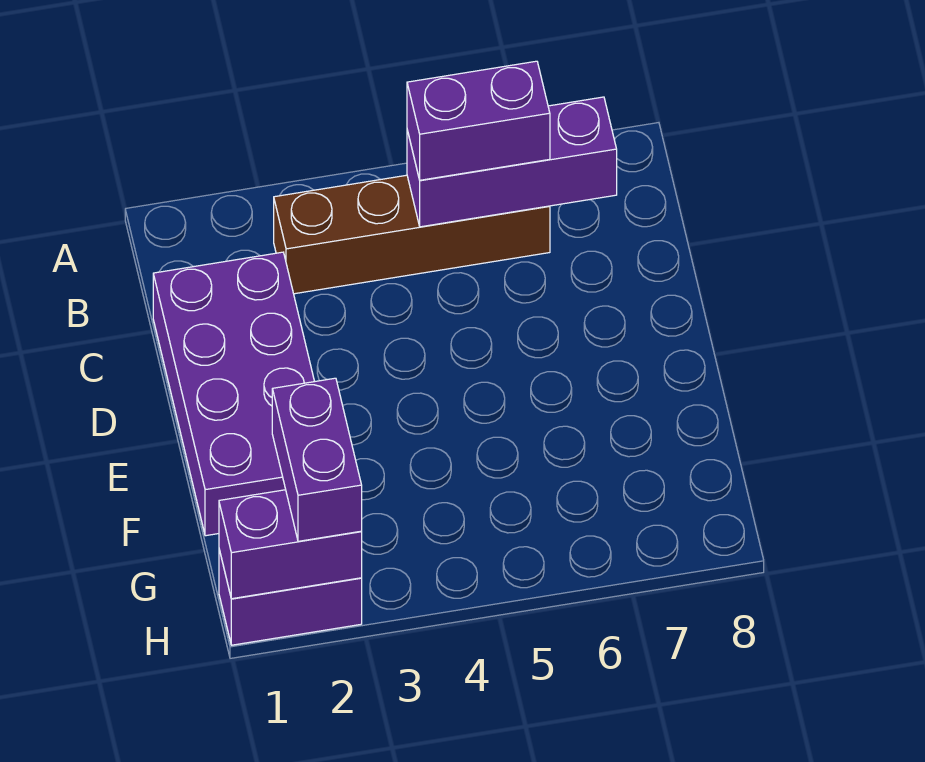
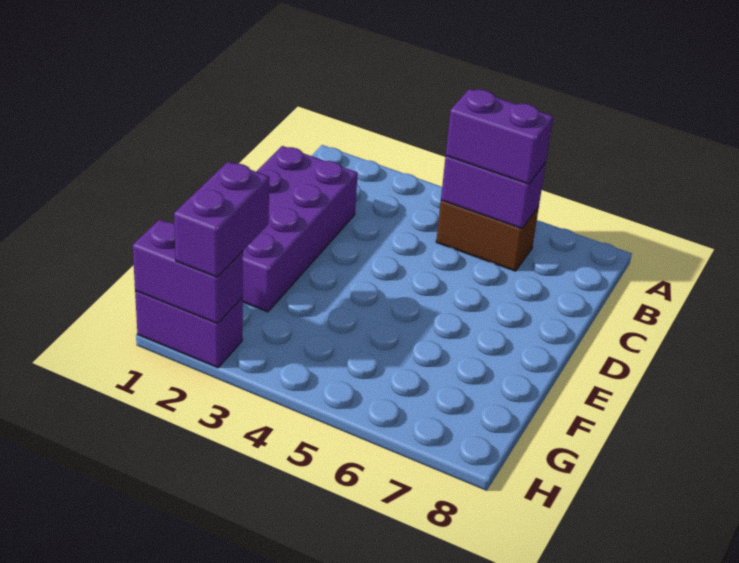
brown 1x4 brick [274,175,550,294] -> brown 1x2 brick [436,200,539,271]
purple 1x3 brick [407,97,617,227] -> purple 1x2 brick [441,156,546,229]

